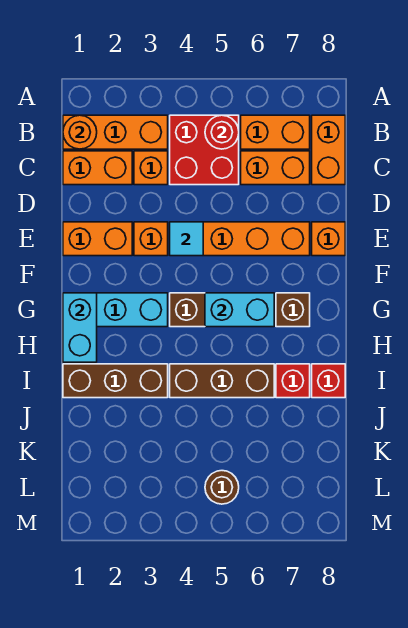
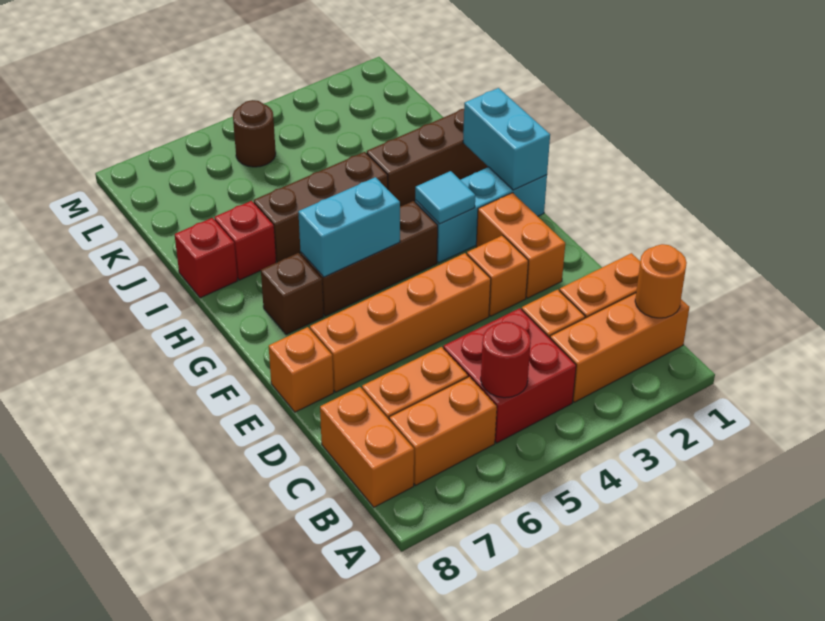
orange 1x2 brick [63,222,132,256] -> orange 1x2 brick turned to [476,193,565,298]
cyan 1x1 tile [170,222,203,256] -> cyan 1x1 tile moved to [415,171,475,224]

